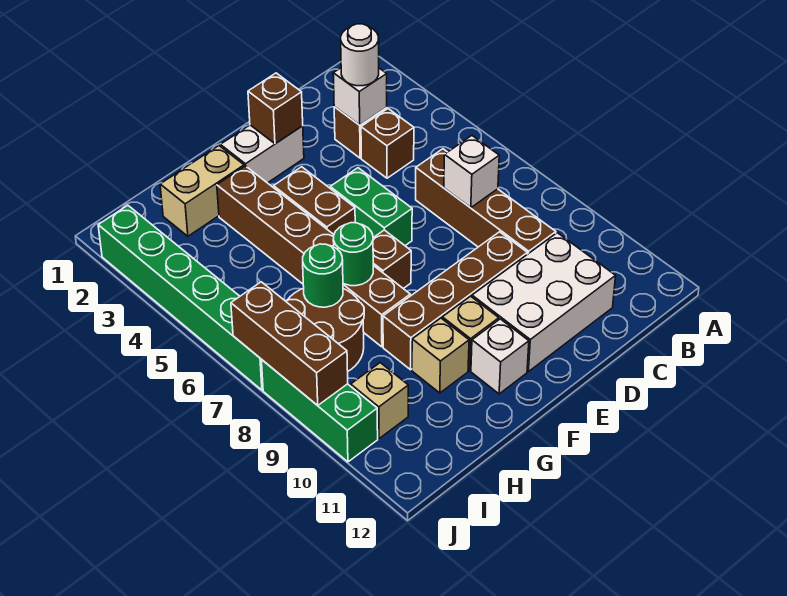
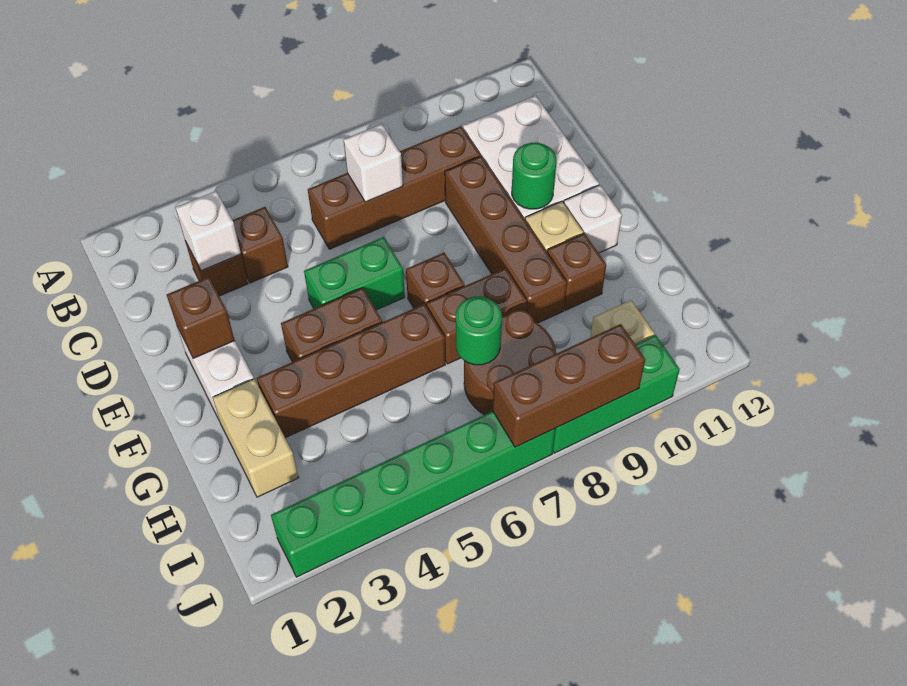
white 1x1 round brick [341,24,379,86] -> none
green 1x1 round brick [333,223,373,286] -> green 1x1 round brick moved to [512,143,556,209]
tan 1x1 brick [412,318,469,393] -> brown 1x1 brick [547,233,606,310]

